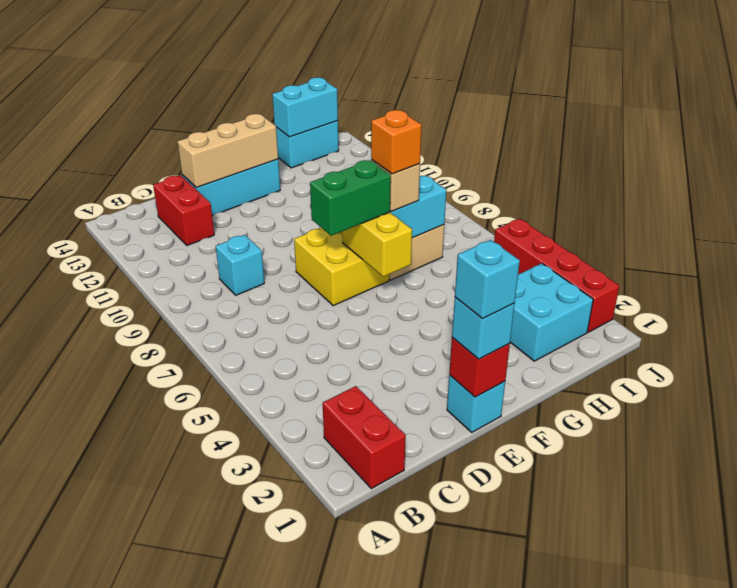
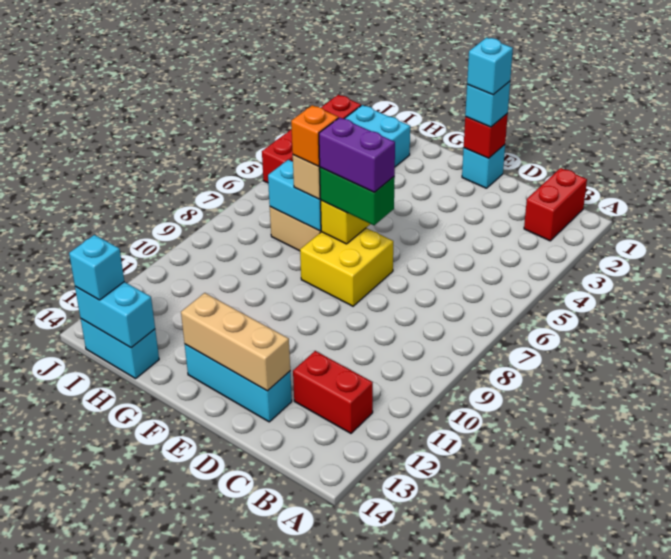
cyan 1x1 brick [216,235,264,295] -> cyan 1x1 brick moved to [69,235,124,300]
red 1x2 brick [153,175,214,245] -> red 1x2 brick turned to [293,351,373,433]
none -> purple 1x2 brick [319,117,395,192]

